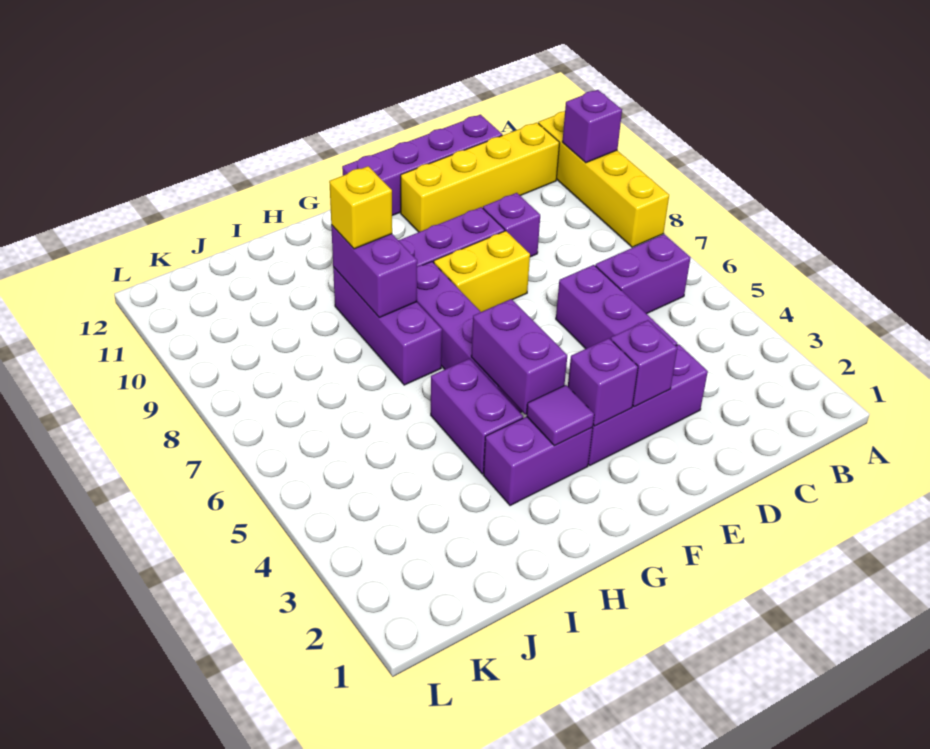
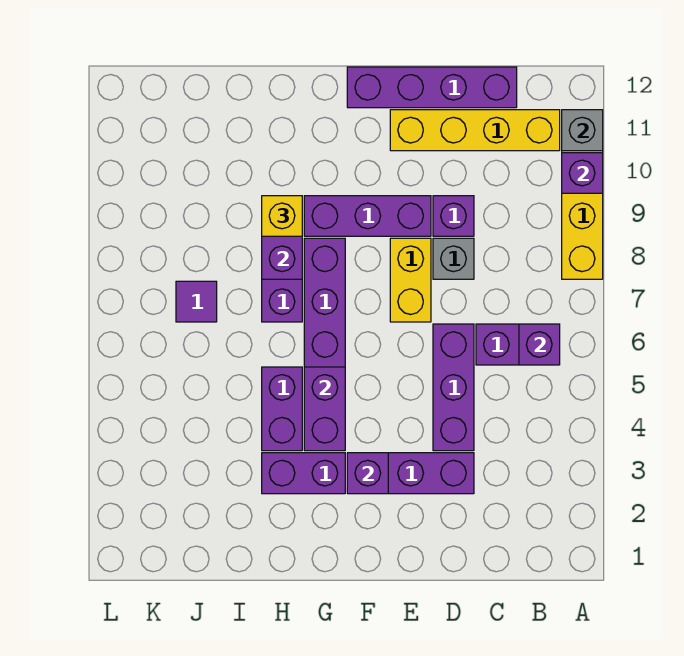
none -> grey 1x1 brick [562,110,603,151]
none -> grey 1x1 brick [433,238,474,279]
purple 1x1 brick [611,320,677,407] -> purple 1x1 brick moved to [519,324,560,365]
yellow 1x2 brick [434,231,530,312] -> yellow 1x2 brick turned to [390,238,431,322]
purple 1x1 tile [527,385,594,446] -> purple 1x1 tile moved to [176,281,217,322]

